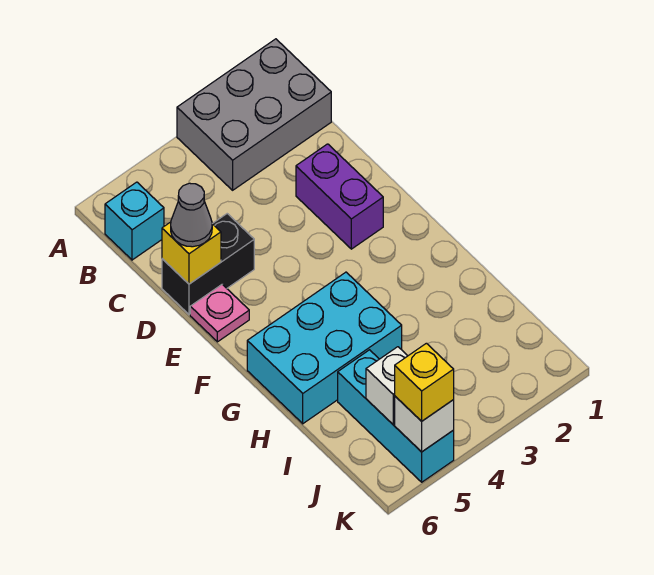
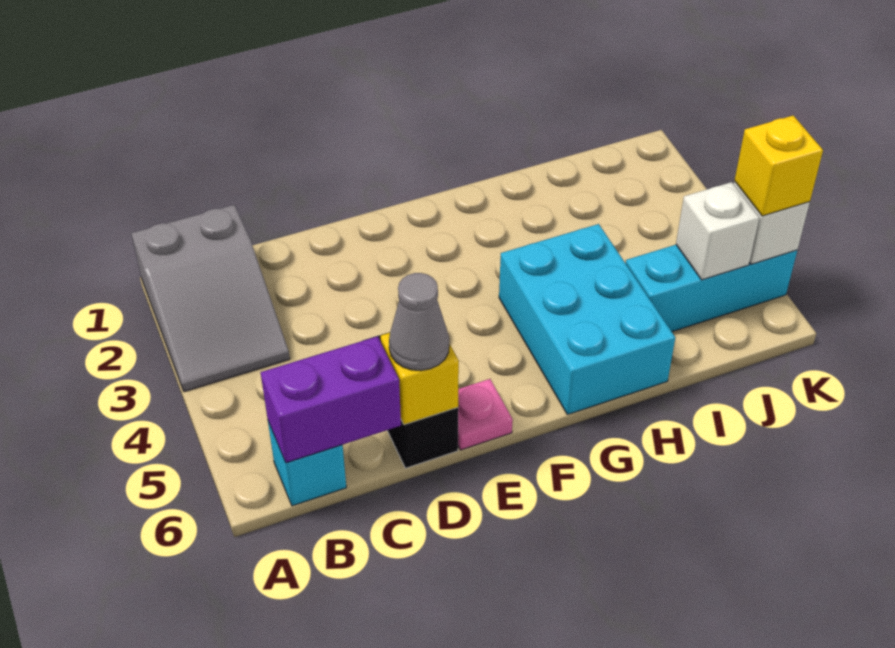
grey 2x3 brick [177,39,331,190] -> grey 2x3 slope [131,205,290,392]
purple 1x2 brick [296,144,383,249] -> purple 1x2 brick moved to [260,336,401,463]

